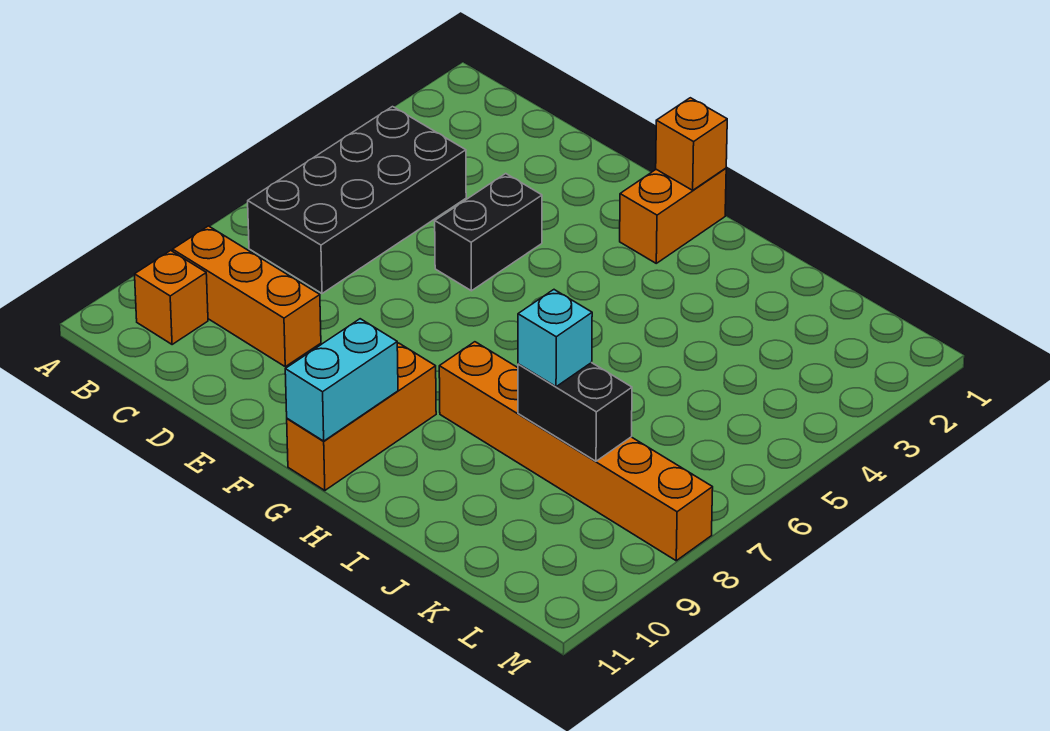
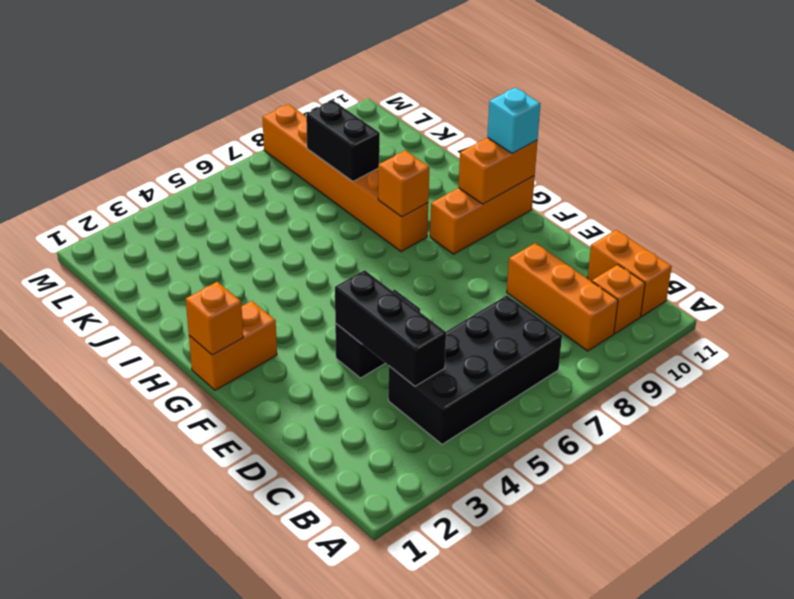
none -> orange 1x2 brick [587,230,672,316]
none -> black 1x3 brick [335,270,446,386]
cyan 1x2 brick [285,319,398,441] -> orange 1x2 brick [458,138,538,204]
none -> orange 1x1 brick [378,151,430,217]
cyan 1x1 brick [518,290,592,387] -> cyan 1x1 brick moved to [487,88,540,154]

